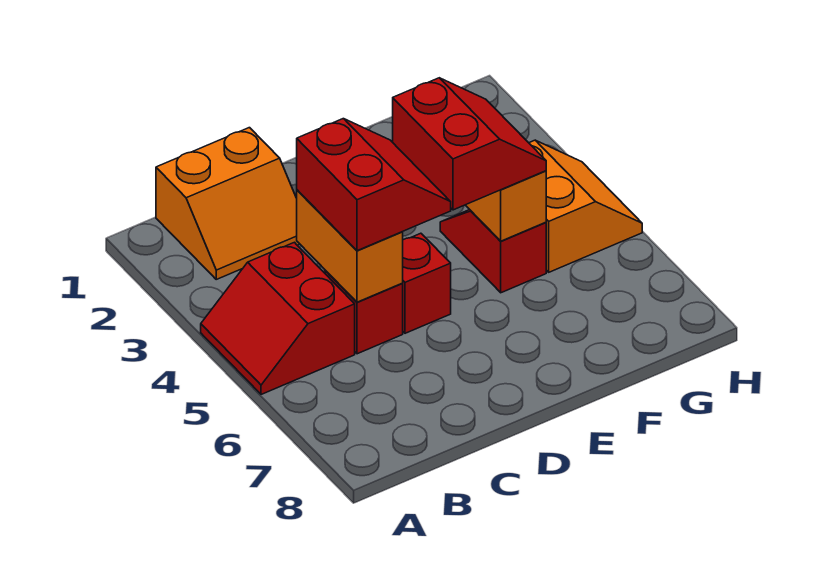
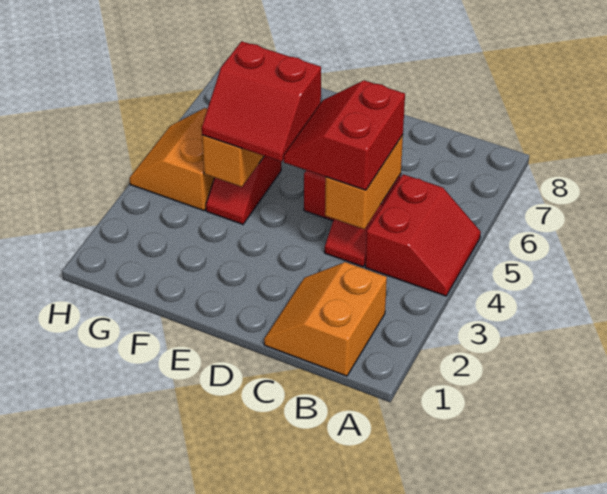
orange 2x2 slope [156,128,299,279] -> orange 2x2 slope turned to [264,262,387,376]
red 2x2 slope [393,78,546,210] -> red 2x2 slope turned to [202,41,321,162]

